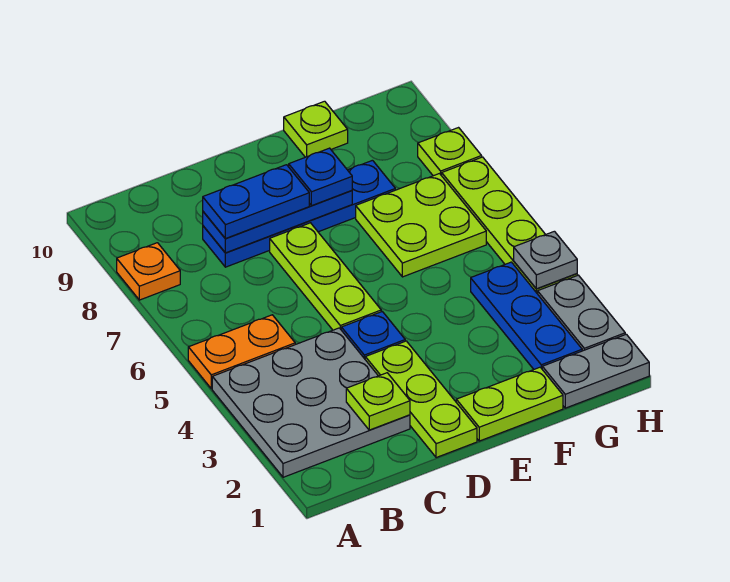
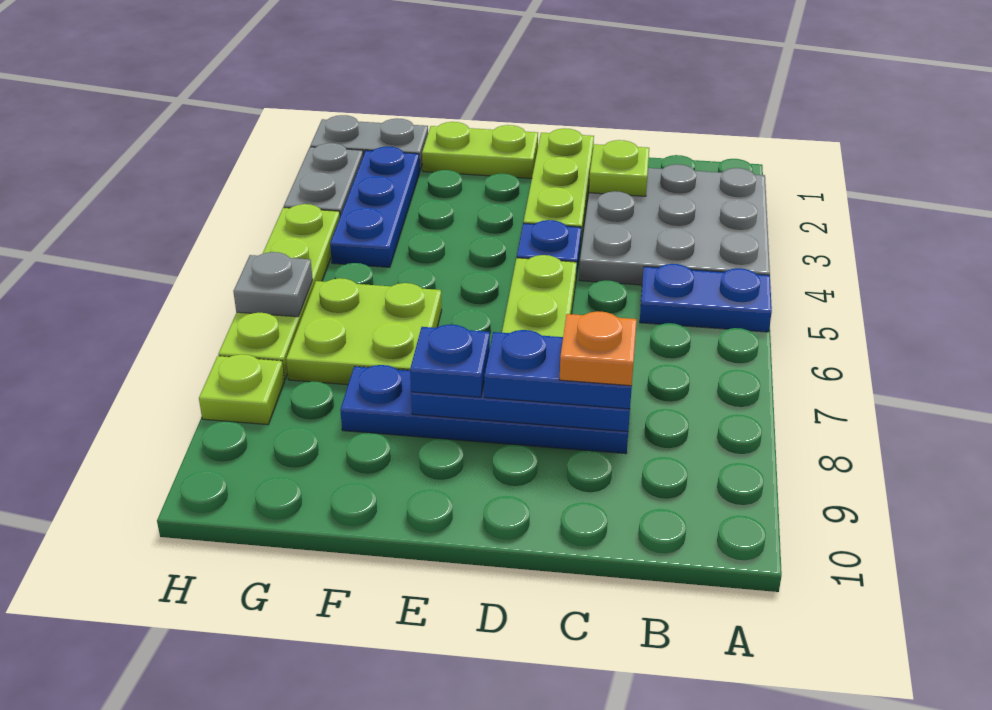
orange 1x2 plate [188,315,295,389] -> blue 1x2 plate [640,264,772,332]
orange 1x1 plate [117,243,180,300] -> orange 1x1 plate moved to [560,311,637,386]
lime 1x1 plate [284,101,348,157] -> none
grey 1x1 plate [514,231,577,289] -> grey 1x1 plate moved to [233,252,313,317]

